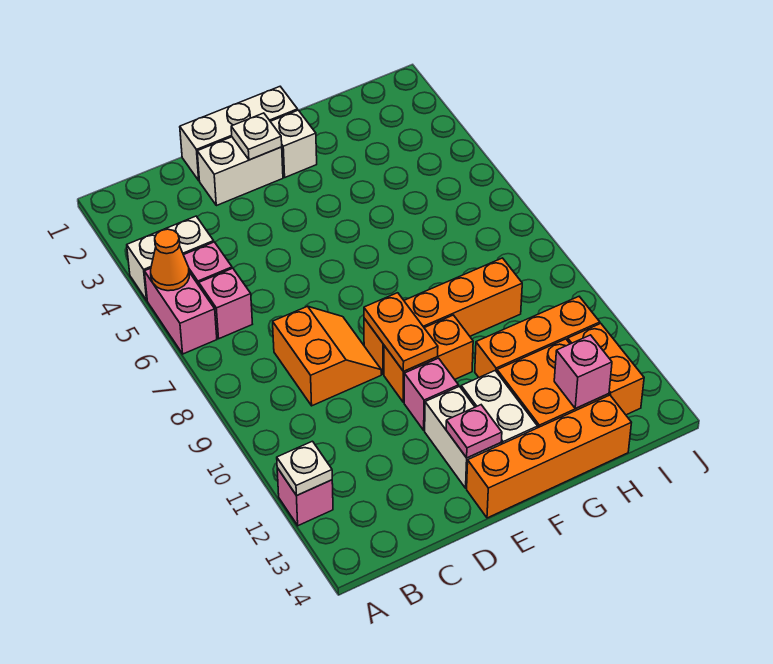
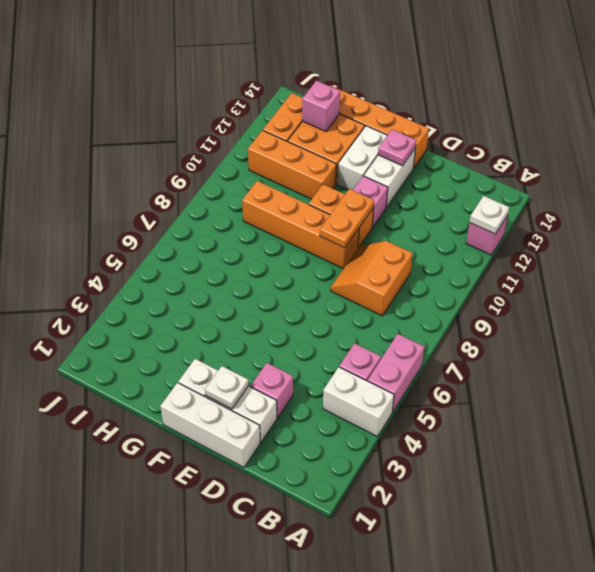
orange 1x1 cone [151,229,189,291] -> none
pink 1x1 brick [199,268,252,339] -> pink 1x1 brick moved to [251,363,293,418]

